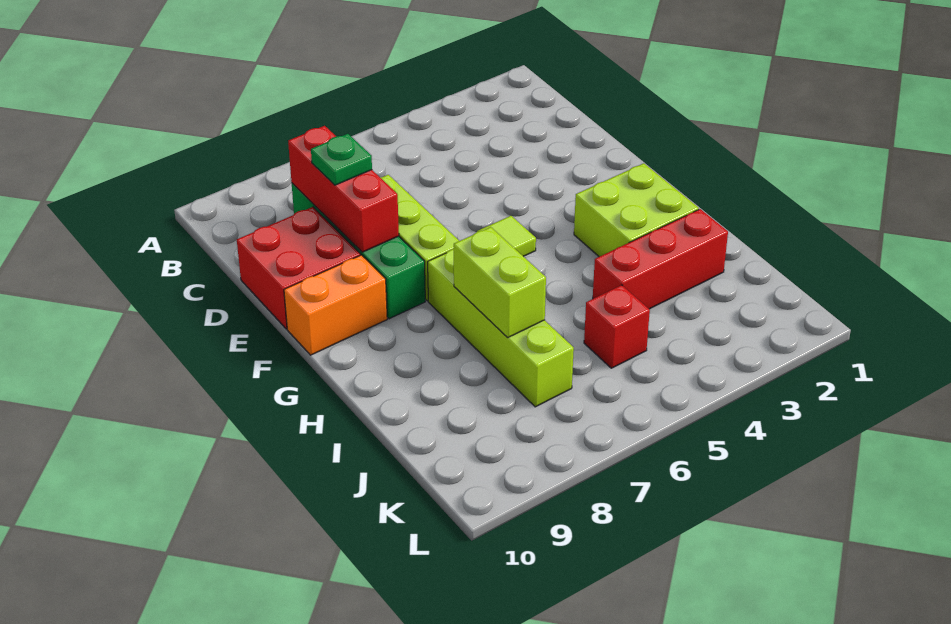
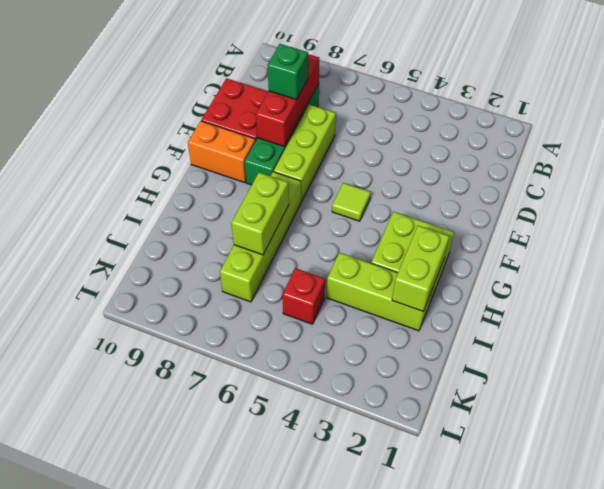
green 1x1 plate [311,134,372,185] -> green 1x1 brick [268,44,308,99]
none -> lime 1x2 brick [392,226,449,311]
red 1x3 brick [593,209,728,309] -> lime 1x3 brick [326,253,433,331]

